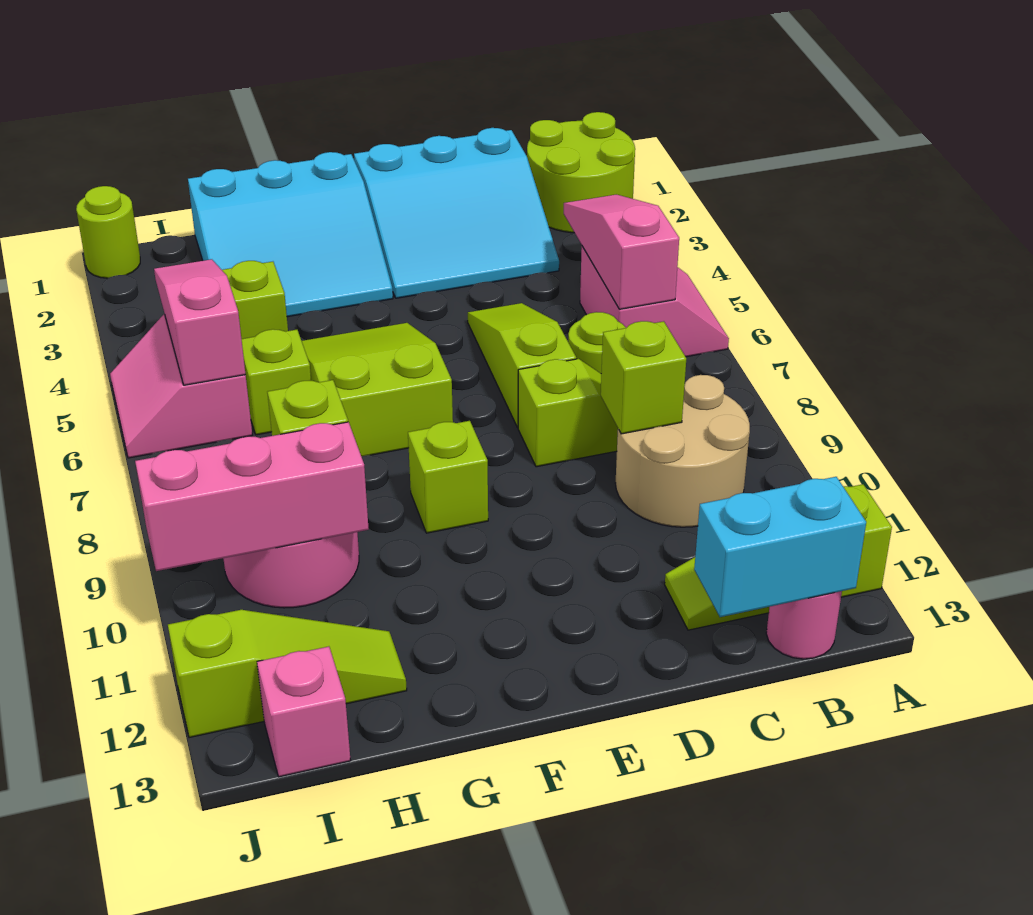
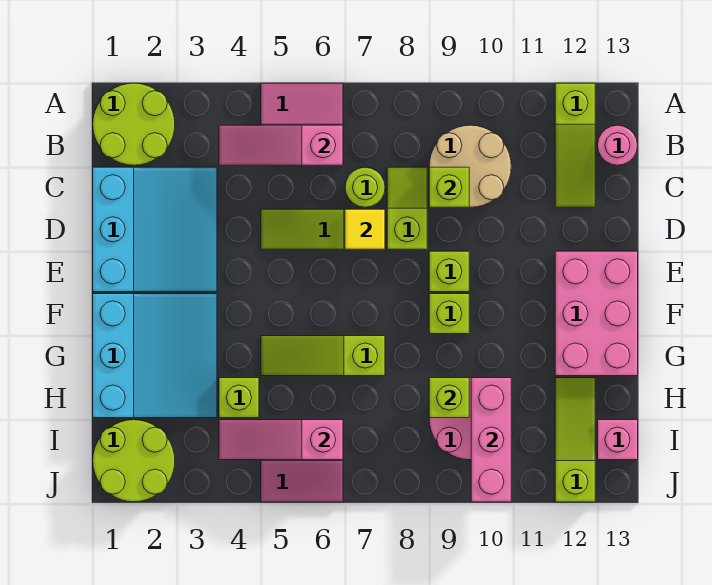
cyan 1x2 brick [694,477,866,617] -> none
none -> yellow 1x1 tile [345,209,385,249]
none -> pink 2x3 brick [555,251,638,376]
lime 2x3 slope [302,323,453,456] -> lime 1x3 slope [261,336,385,376]
lime 1x1 brick [242,329,311,435] -> lime 1x1 brick moved to [429,251,469,292]
lime 1x1 round brick [76,186,140,278] -> lime 2x2 round brick [93,420,175,502]

